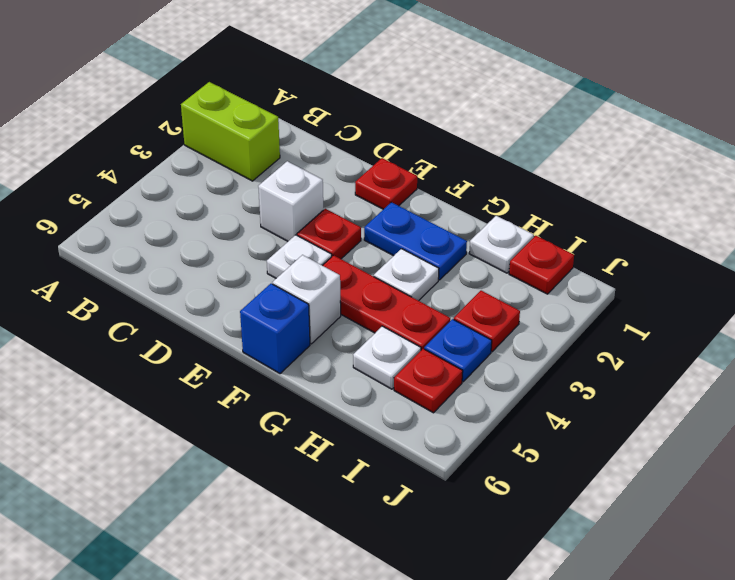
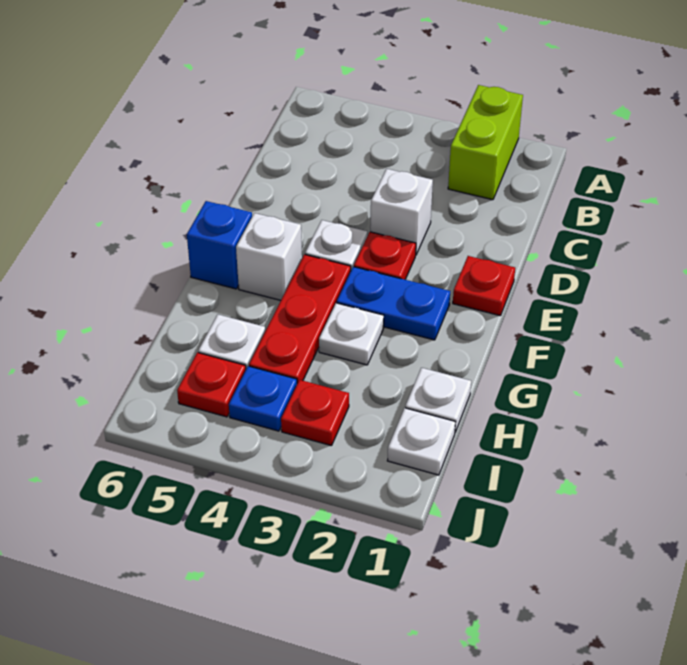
blue 1x2 plate [364,202,467,280] -> blue 1x2 plate turned to [337,267,450,340]
red 1x1 plate [509,236,574,294] -> white 1x1 plate [387,408,455,475]

